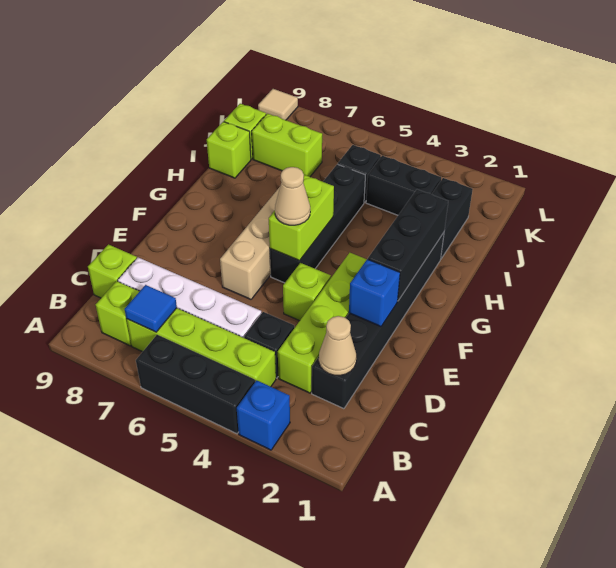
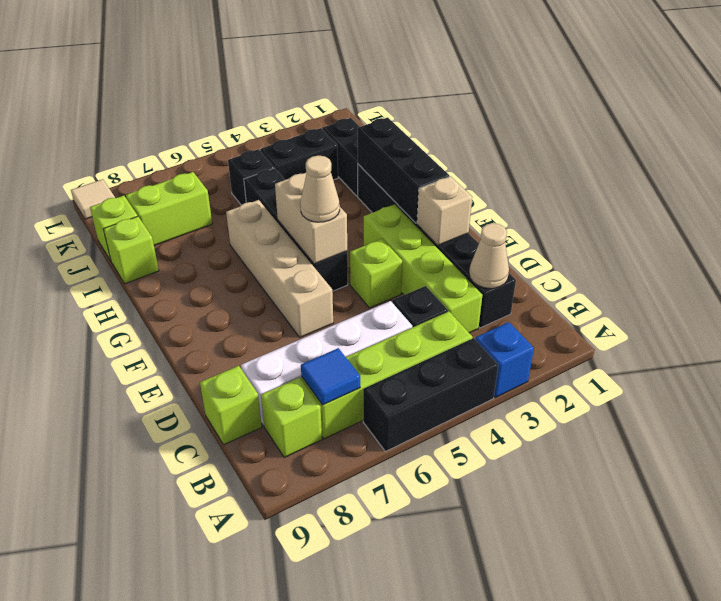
blue 1x1 brick [349,259,400,326] -> tan 1x1 brick [417,176,472,246]
lime 1x2 brick [269,175,334,261] -> tan 1x2 brick [275,172,347,264]

